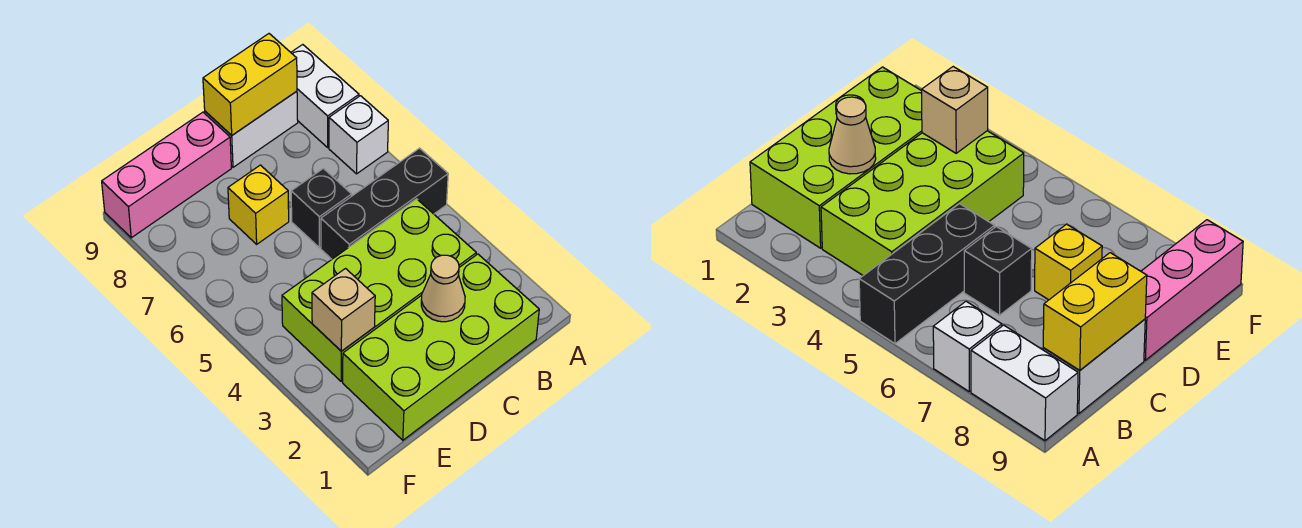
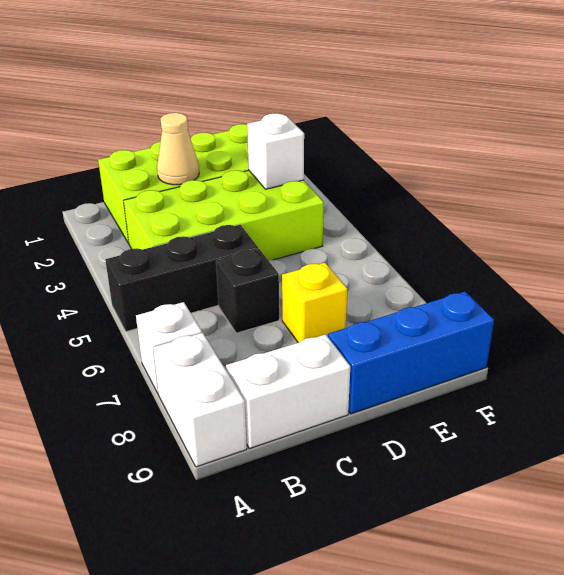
yellow 1x2 brick [203,34,297,135] -> none
pink 1x3 brick [102,112,231,238] -> blue 1x3 brick [328,291,494,414]
tan 1x1 brick [312,269,375,351] -> white 1x1 brick [247,113,304,189]

